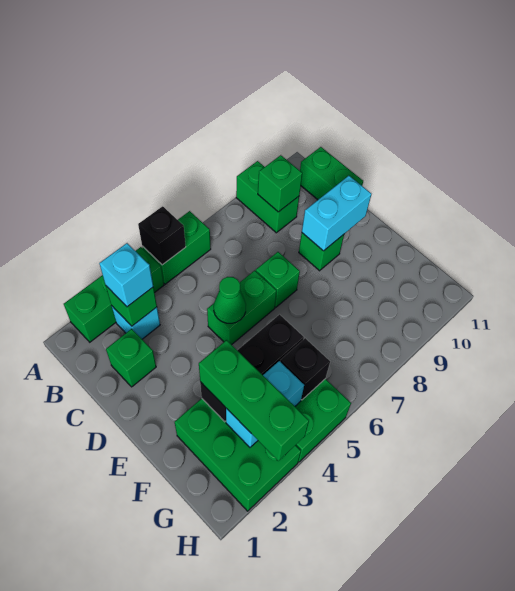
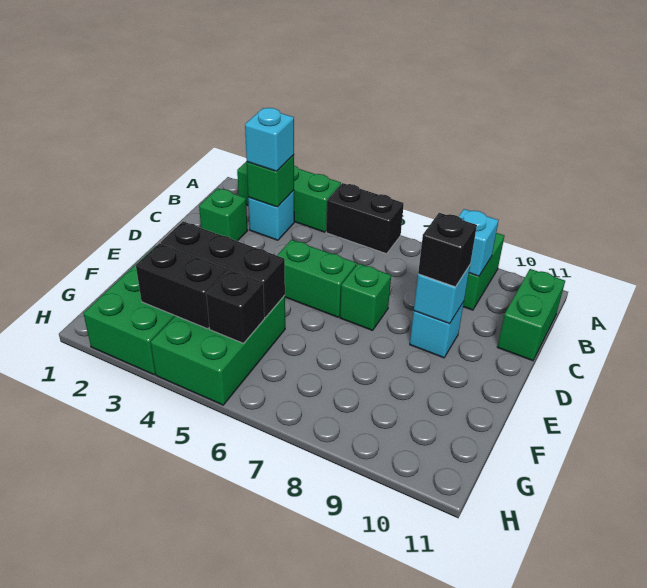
green 1x2 brick [142,211,211,284] -> black 1x2 brick [326,183,404,254]
black 1x1 brick [138,206,186,265] -> black 1x1 brick moved to [418,213,477,287]
green 1x1 brick [258,155,302,212] -> cyan 1x1 brick [458,209,499,276]
green 1x1 cone [214,277,246,323] -> none
green 1x1 brick [299,233,344,271] -> cyan 1x1 brick [410,302,464,358]
cyan 1x2 brick [302,176,371,251] -> cyan 1x1 brick [414,265,470,324]
green 1x3 brick [199,340,309,461] -> none
cyan 1x2 brick [226,361,304,447] -> black 1x2 brick [136,243,227,329]

